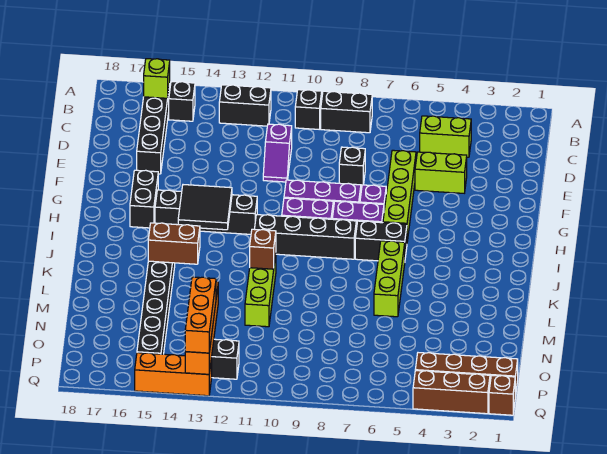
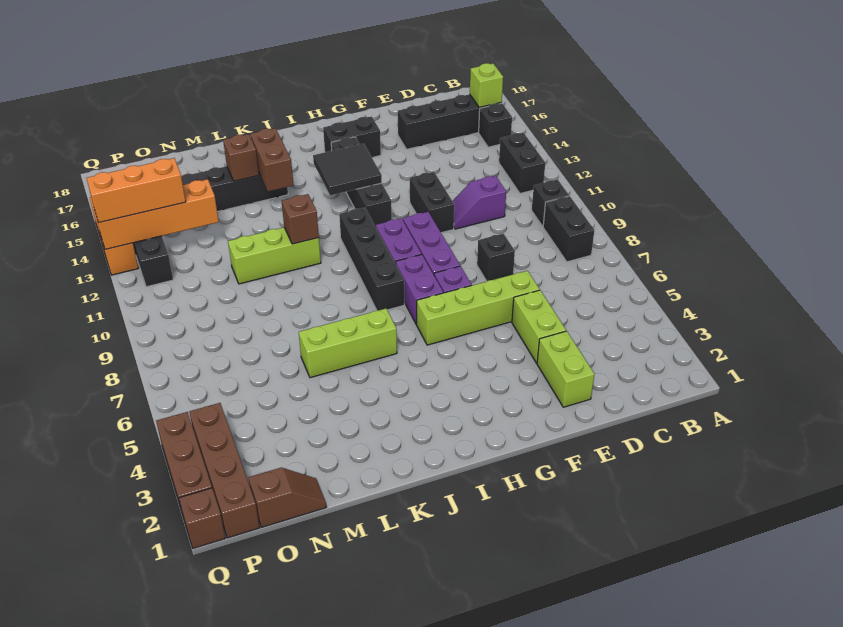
lime 1x2 brick [420,116,471,157] -> lime 1x2 brick moved to [537,331,594,407]
black 1x2 brick [355,221,407,261] -> black 1x2 brick moved to [410,172,454,233]
none -> brown 1x1 brick [223,134,259,181]
none -> brown 1x2 slope [248,468,326,528]

